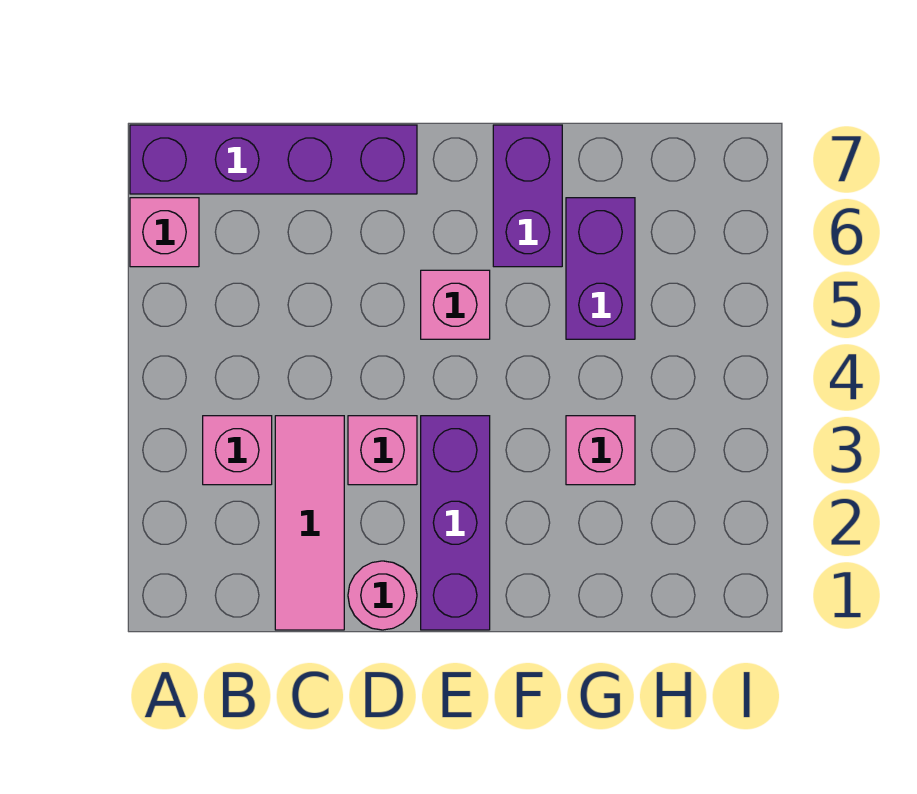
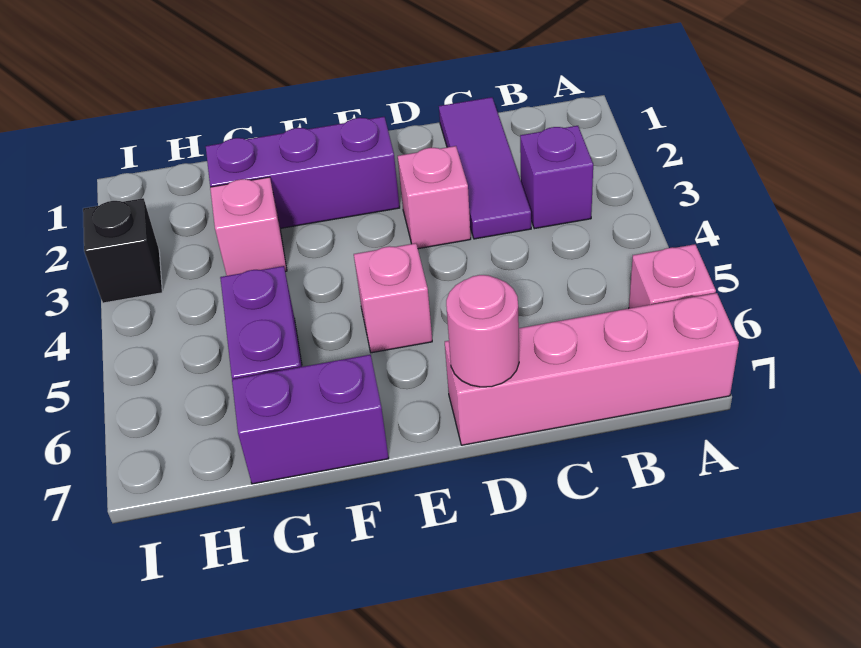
purple 1x4 brick [130,125,417,194] -> pink 1x4 brick [445,293,739,445]
pink 1x1 brick [203,416,272,485] -> purple 1x1 brick [520,126,593,229]
pink 1x3 tile [275,416,344,630] -> purple 1x3 tile [439,97,531,239]
pink 1x1 round brick [348,561,417,630] -> pink 1x1 round brick moved to [446,275,519,387]
purple 1x3 brick [421,416,490,630] -> purple 1x3 brick turned to [206,117,400,228]
purple 1x2 brick [493,125,562,267] -> purple 1x2 brick turned to [232,355,389,484]
none -> black 1x1 brick [83,198,162,303]

